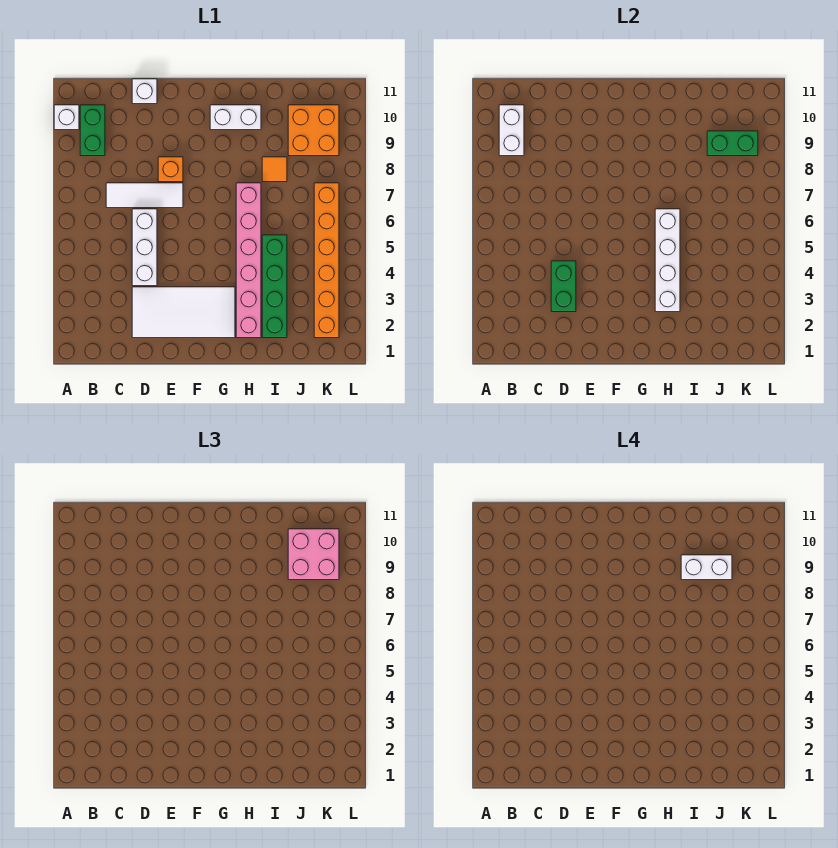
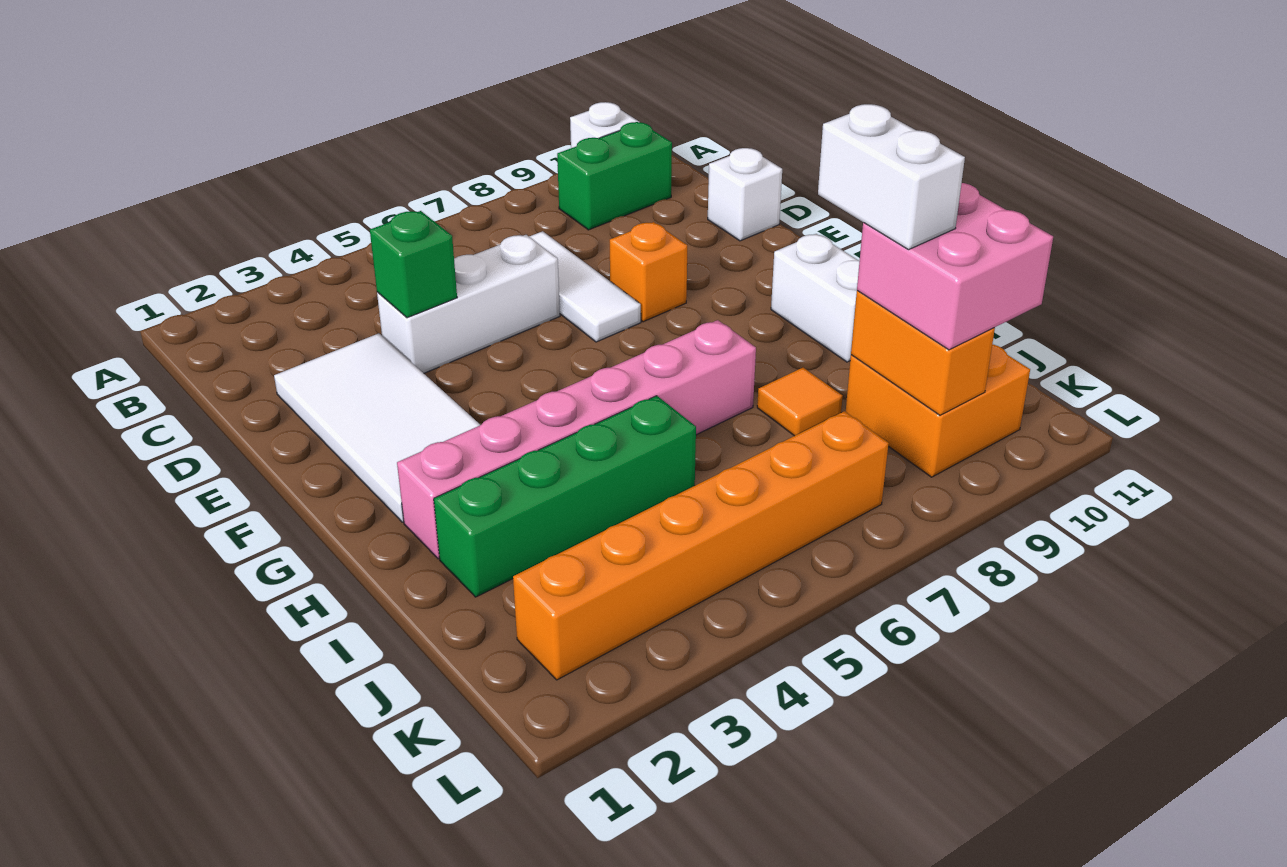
white 1x2 brick [499,105,524,156] -> none
green 1x2 brick [551,261,576,312] -> green 1x1 brick [370,211,457,318]
white 1x4 brick [655,209,680,312] -> none
green 1x2 brick [707,131,758,156] -> orange 1x2 brick [851,291,995,415]

